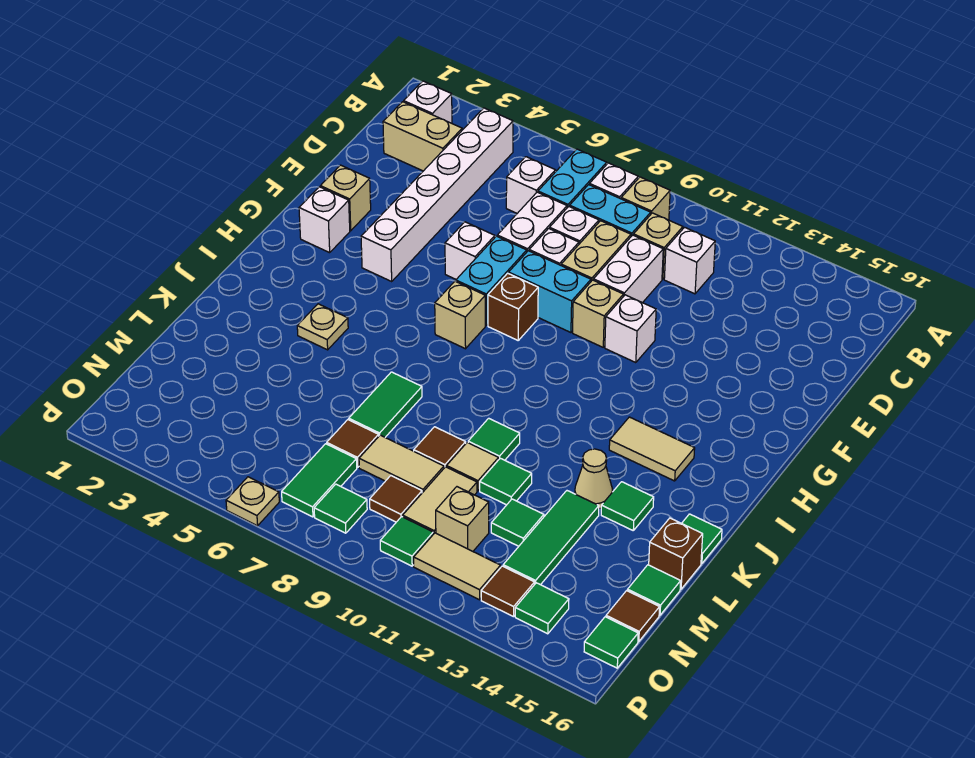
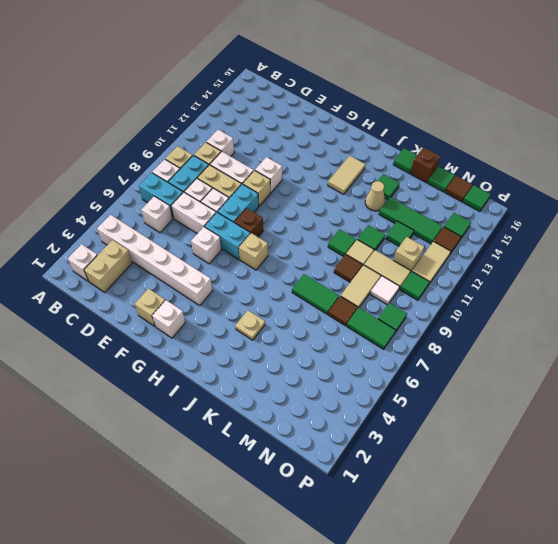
brown 1x1 tile [370,476,422,522] -> white 1x1 tile [370,276,400,305]
tan 1x1 plate [226,477,279,526] -> none

